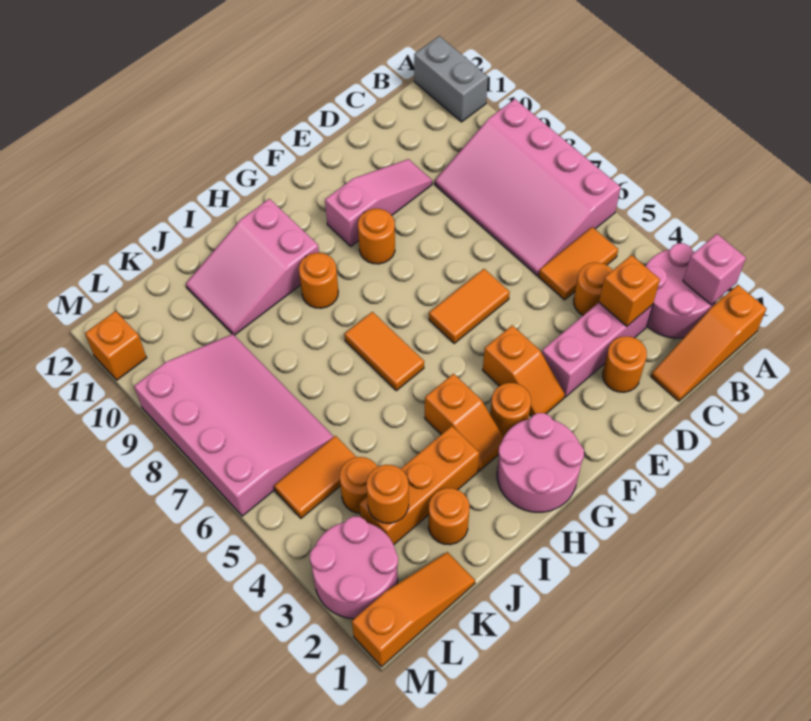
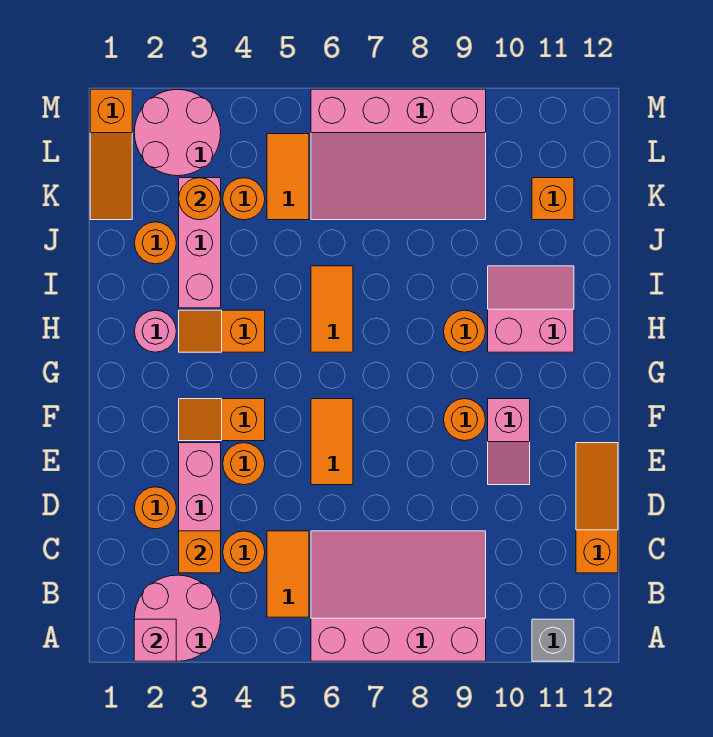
orange 1x3 slope [651,285,767,401] -> orange 1x3 slope moved to [576,443,618,573]
grey 1x2 brick [414,36,488,122] -> grey 1x1 brick [532,619,574,661]
pink 1x3 slope [325,159,432,246] -> pink 1x2 slope [488,399,530,485]
pink 2x2 round brick [497,413,584,512] -> pink 1x1 round brick [134,310,176,352]
orange 1x1 round brick [490,383,531,437] -> orange 1x1 round brick moved to [223,443,265,485]
orange 1x2 tile [344,312,424,391] -> orange 1x2 tile turned to [311,266,353,352]
pink 2x3 slope [186,199,319,335] -> pink 2x2 slope [488,266,574,352]
orange 1x3 brick [360,426,479,545] -> pink 1x3 brick [179,178,221,308]
orange 1x1 brick [85,311,147,380] -> orange 1x1 brick moved to [532,178,574,220]

